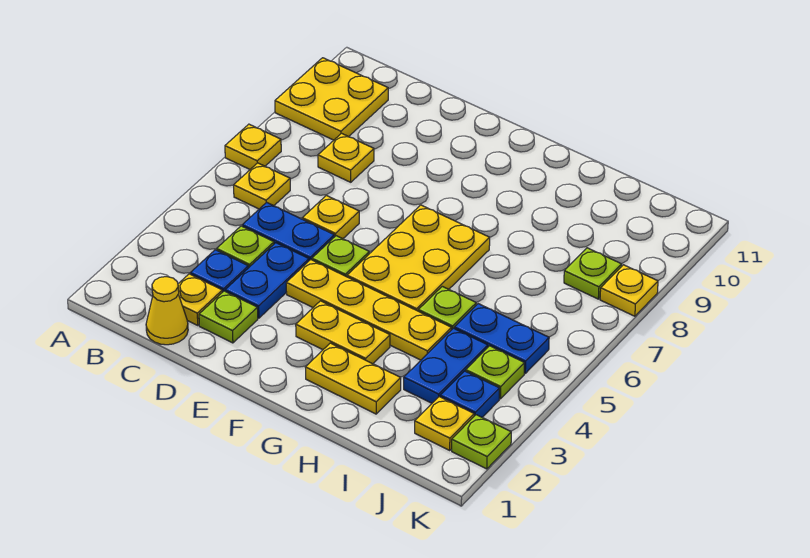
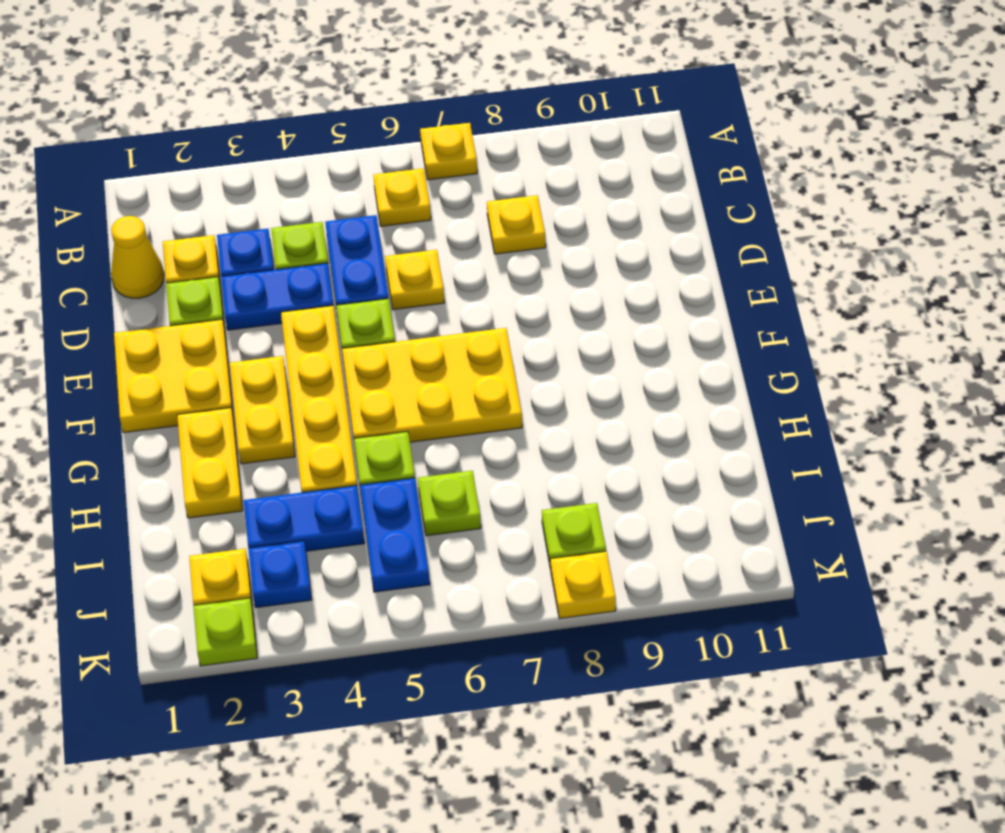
yellow 2x2 plate [275,58,388,140] -> yellow 2x2 plate moved to [114,319,233,433]
lime 1x1 plate [466,346,524,399] -> lime 1x1 plate moved to [418,471,481,536]

